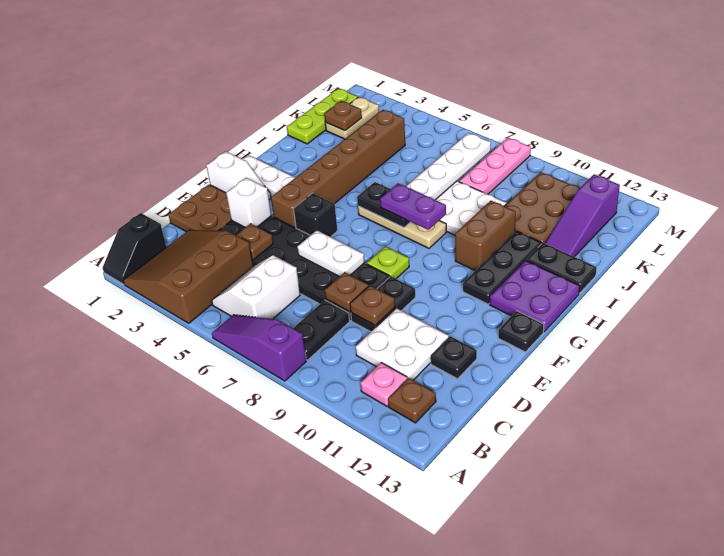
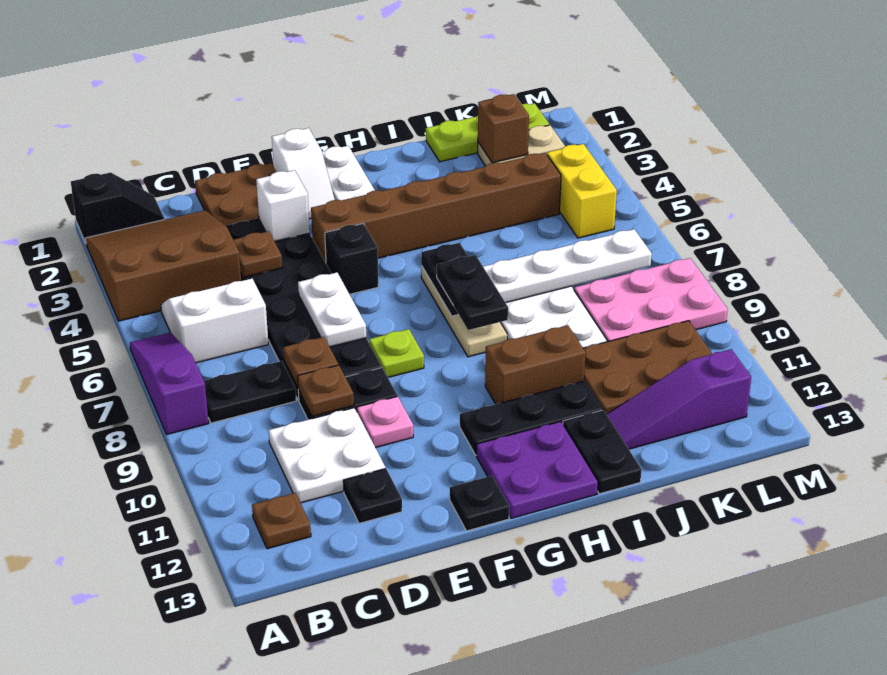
black 1x2 slope [103,213,166,284] -> black 1x2 slope turned to [71,172,165,243]
pink 1x1 plate [360,363,407,406] -> pink 1x1 plate moved to [357,396,413,448]
purple 1x2 plate [380,183,446,230] -> black 1x2 plate [437,255,508,330]
brown 1x1 plate [324,101,362,131] -> brown 1x1 brick [478,94,529,163]
pink 1x3 plate [459,138,531,194] -> pink 2x3 plate [574,258,728,342]
none -> yellow 1x2 brick [547,144,617,238]

